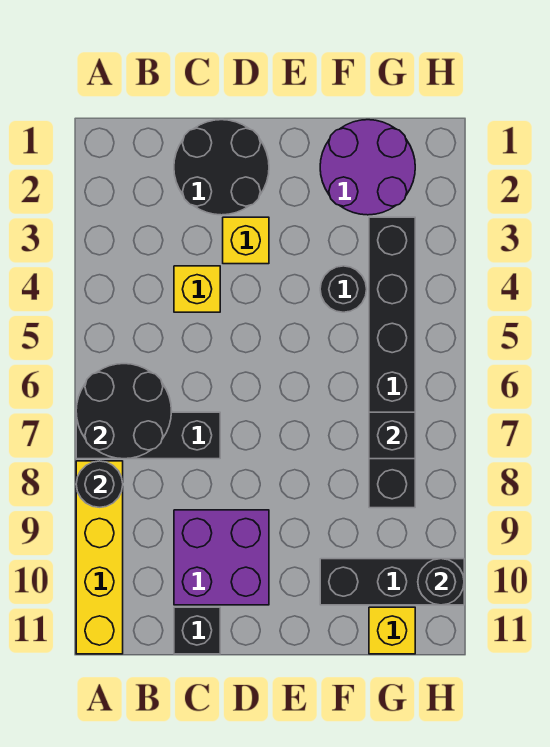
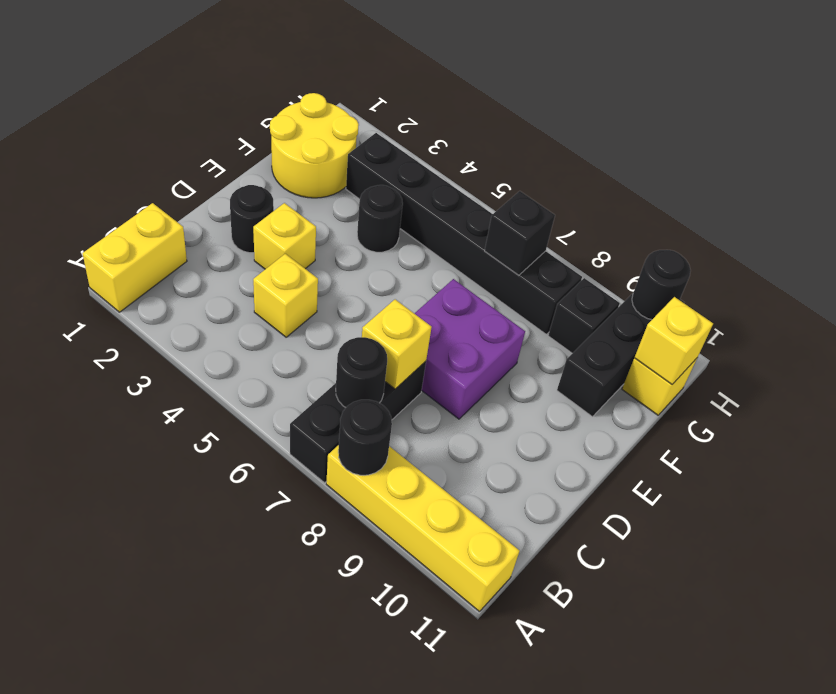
none -> yellow 1x2 brick [83,203,187,312]
black 2x2 round brick [76,364,171,459] -> black 1x1 round brick [336,337,387,407]
black 2x2 round brick [174,120,269,215] -> black 1x1 round brick [230,185,274,253]
none -> yellow 1x1 brick [362,299,432,389]
purple 2x2 brick [174,510,269,605] -> purple 2x2 brick moved to [414,279,525,419]
black 1x1 brick [174,607,220,654] -> black 1x1 brick moved to [548,278,620,353]
purple 2x2 round brick [320,120,415,215] -> yellow 2x2 round brick [270,93,359,198]
none -> yellow 1x1 brick [634,297,713,384]

